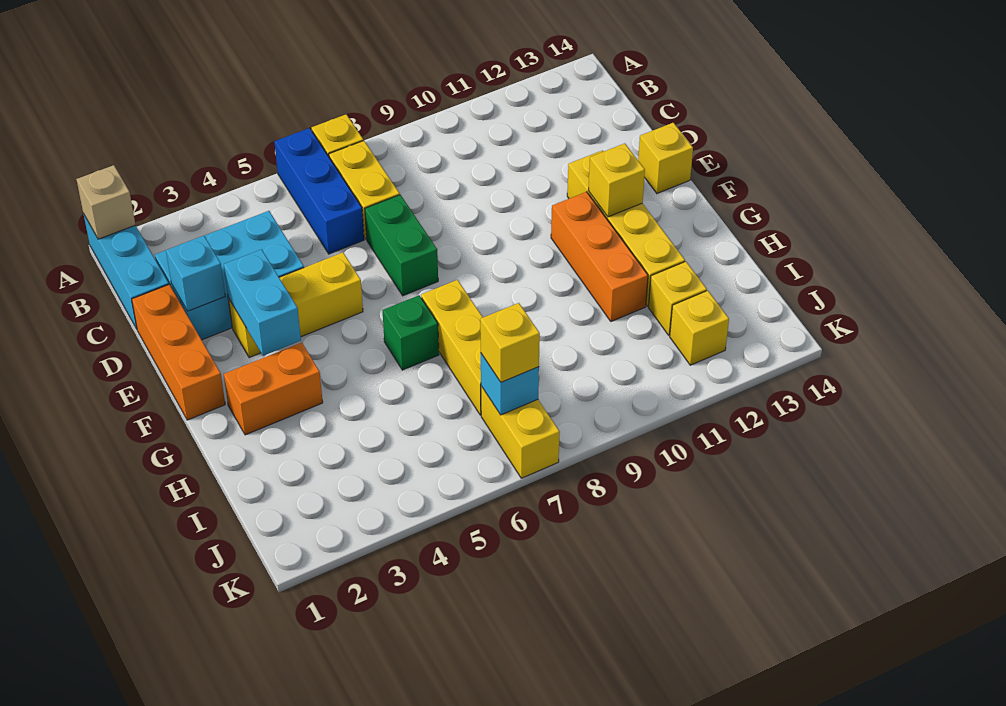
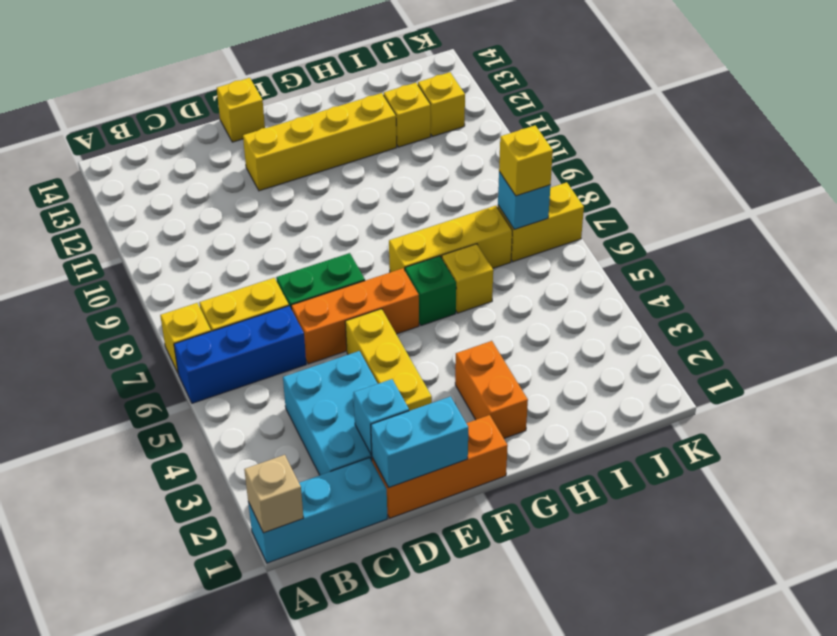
cyan 1x2 brick [224,249,301,356] -> cyan 1x2 brick moved to [371,397,468,487]
orange 1x3 brick [551,192,648,321] -> orange 1x3 brick moved to [291,268,419,364]
yellow 1x1 brick [588,143,645,217] -> yellow 1x1 brick moved to [442,244,493,313]

